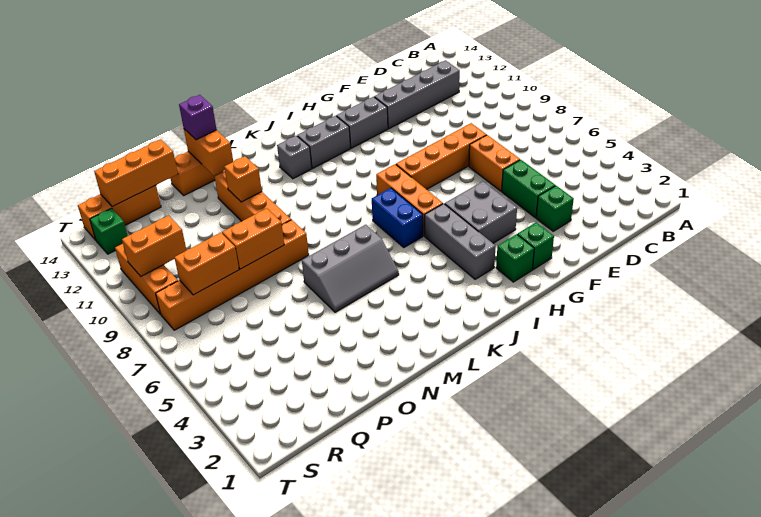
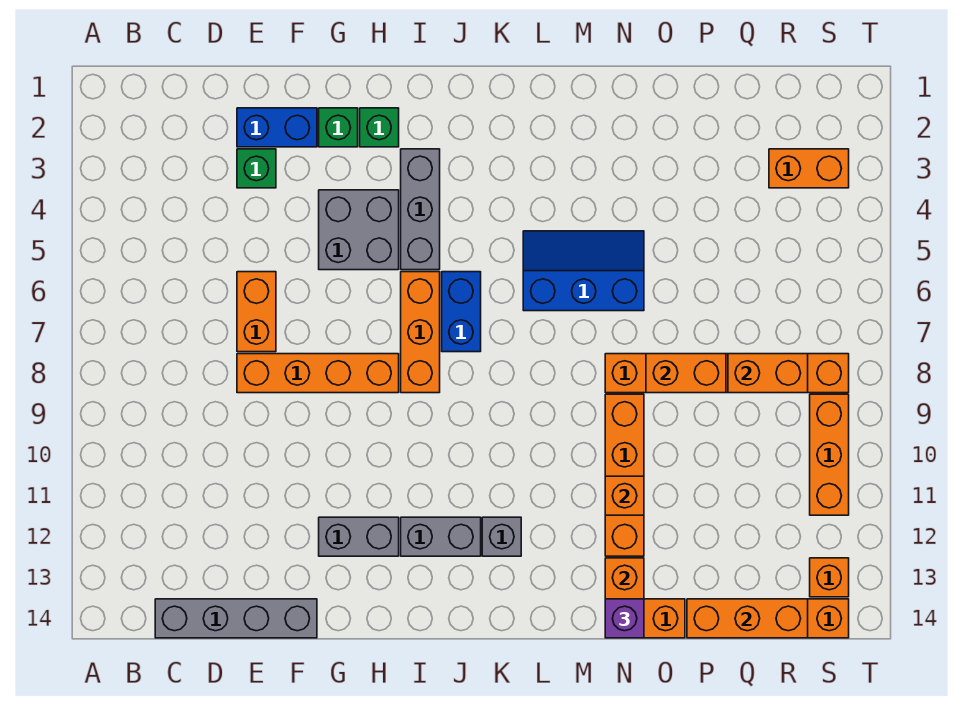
grey 1x4 brick [374,60,460,129] -> grey 1x4 brick moved to [155,599,317,638]
none -> blue 1x2 brick [237,108,317,147]
green 1x2 brick [502,160,555,218] -> none
grey 2x3 slope [302,225,399,312] -> blue 2x3 slope [523,231,644,311]
orange 1x2 brick [122,215,186,276] -> orange 1x2 brick moved to [769,149,849,188]
green 1x1 brick [90,208,128,254] -> orange 1x1 brick [810,558,849,597]

